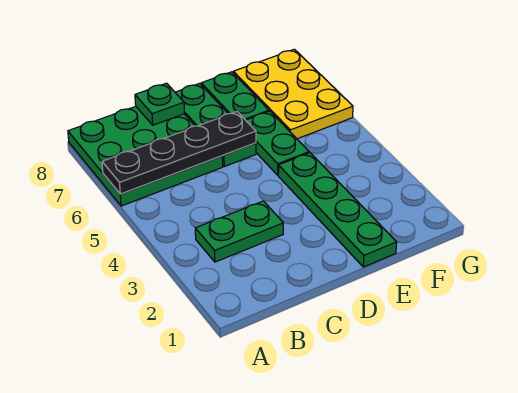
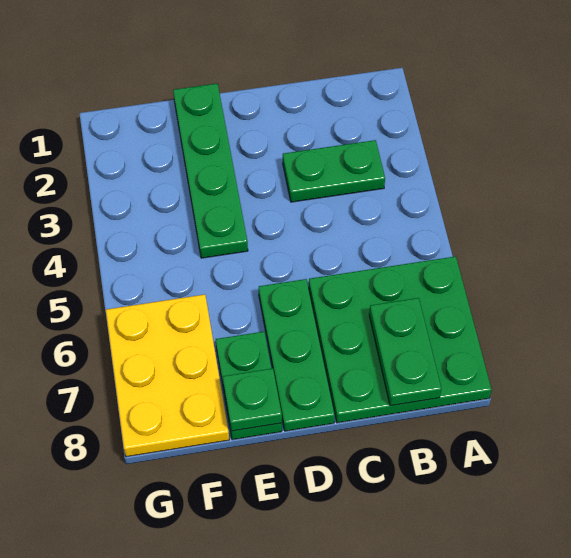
black 1x4 plate [102,112,256,194] -> none
green 1x1 plate [135,83,184,125] -> green 1x1 plate moved to [223,368,282,431]
green 1x2 plate [246,111,309,175] -> green 1x2 plate moved to [369,298,442,406]

